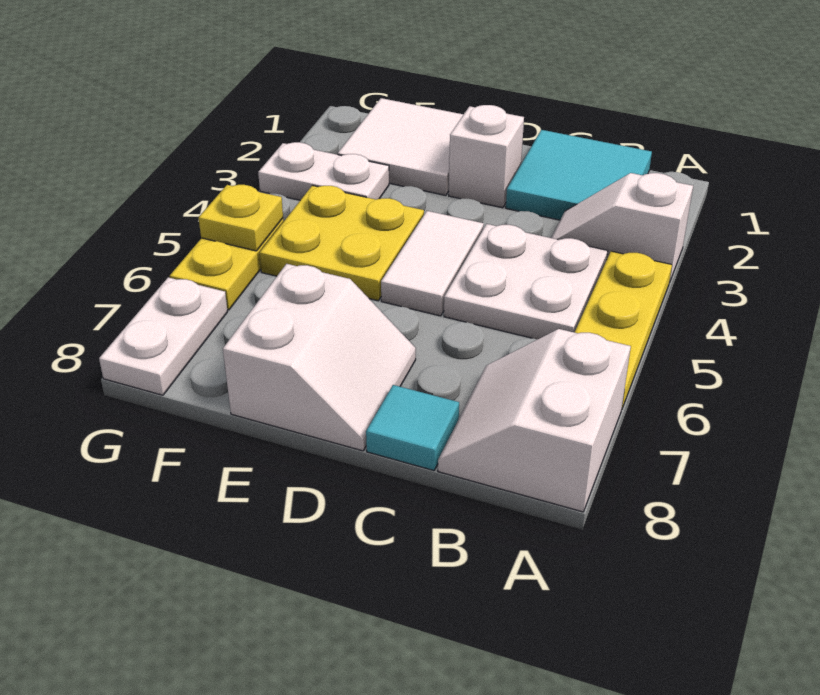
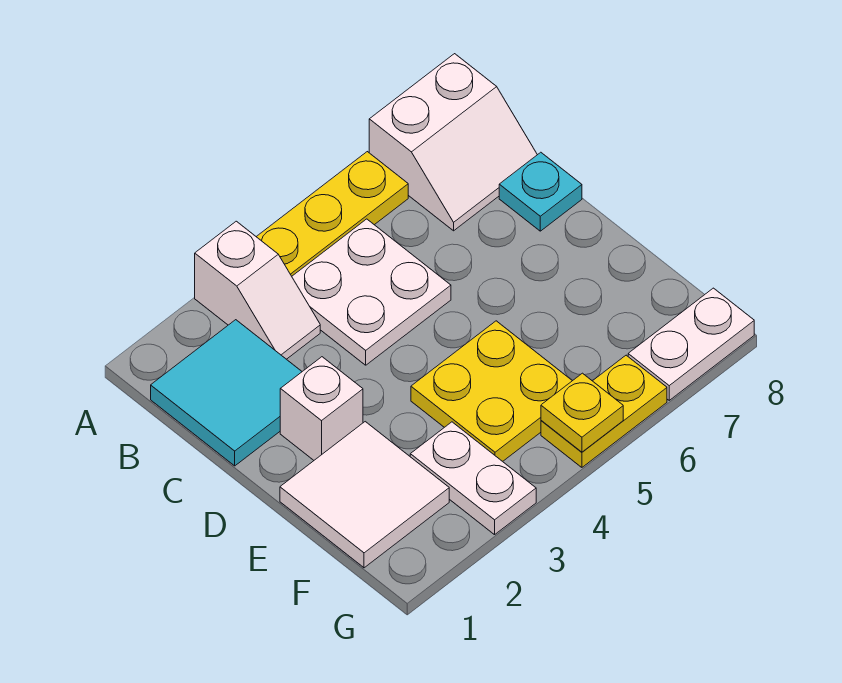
cyan 1x1 tile [366,385,459,471] -> cyan 1x1 plate [499,152,582,231]
white 1x2 tile [381,211,484,316] -> none
white 2x2 slope [223,264,416,451] -> none

